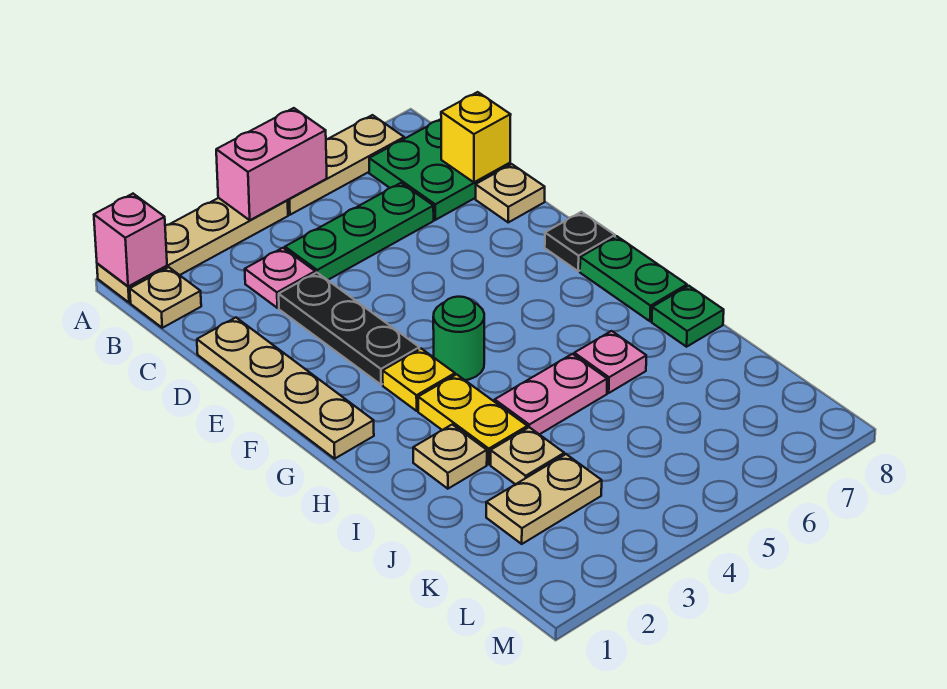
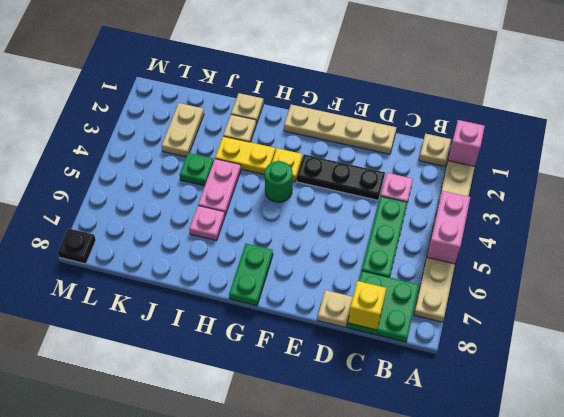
black 1x1 plate [545,212,615,271] -> black 1x1 plate moved to [58,228,96,264]
green 1x2 plate [580,236,687,321] -> green 1x2 plate turned to [229,244,273,306]
green 1x1 plate [652,286,724,347] -> green 1x1 plate moved to [180,153,214,186]
tan 1x1 plate [491,427,564,484] -> tan 1x1 plate moved to [231,93,263,125]

